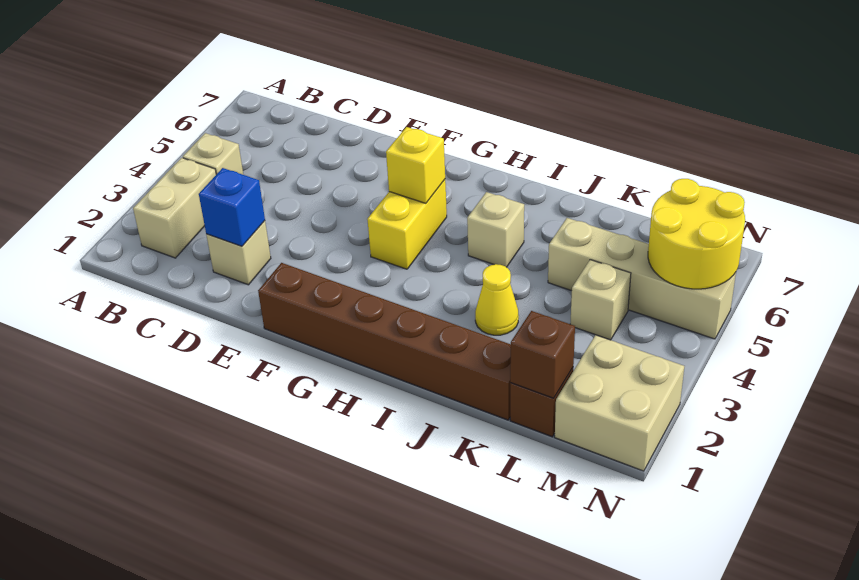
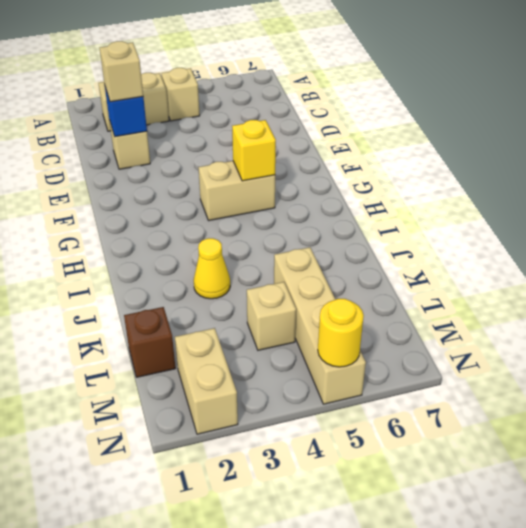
brown 1x6 brick [258,263,511,420] -> none
yellow 1x2 brick [367,180,447,269] -> tan 1x2 brick [199,161,275,220]
tan 1x1 brick [467,192,524,267] -> tan 1x1 brick moved to [100,41,143,102]
brown 1x1 brick [510,311,575,398] -> none
tan 2x2 brick [555,335,684,471] -> tan 1x2 brick [175,328,238,434]
yellow 2x2 round brick [648,179,745,289] -> yellow 1x1 round brick [318,299,364,367]

